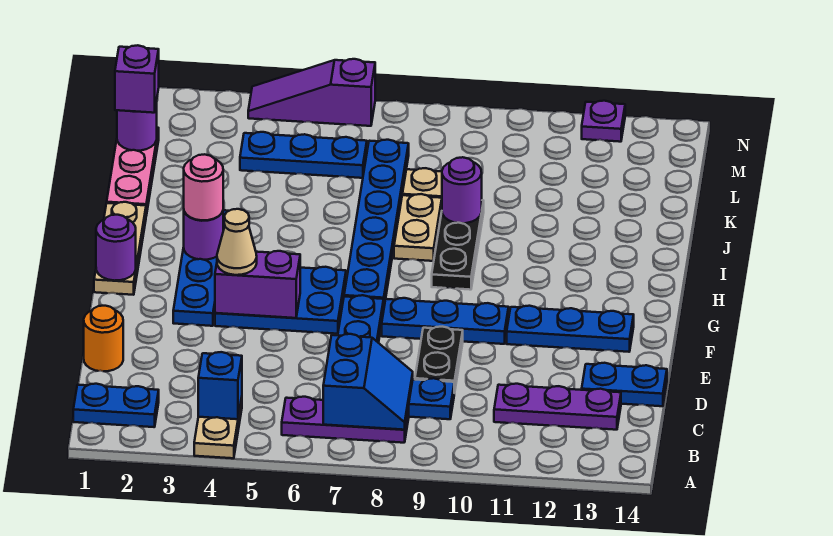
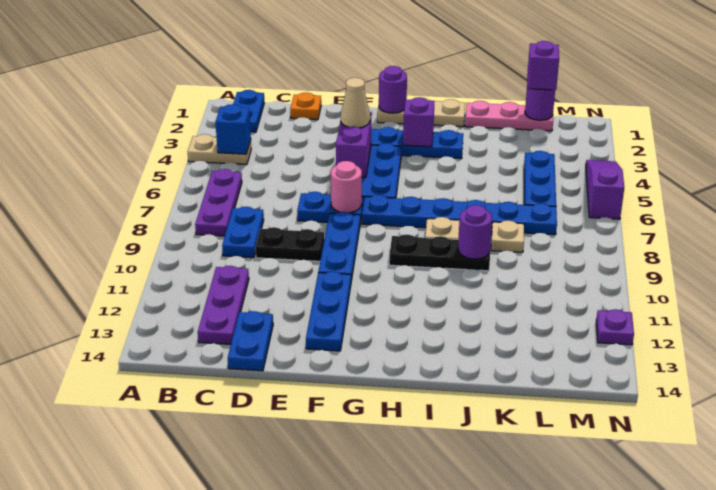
blue 2x2 slope [323,334,413,430] -> none
orange 1x1 round brick [84,306,123,371] -> orange 1x1 plate [290,92,321,120]
purple 1x1 round brick [184,211,223,260] -> purple 1x1 brick [403,97,434,147]
pink 1x1 round brick [184,154,223,220] -> pink 1x1 round brick moved to [331,161,362,213]

